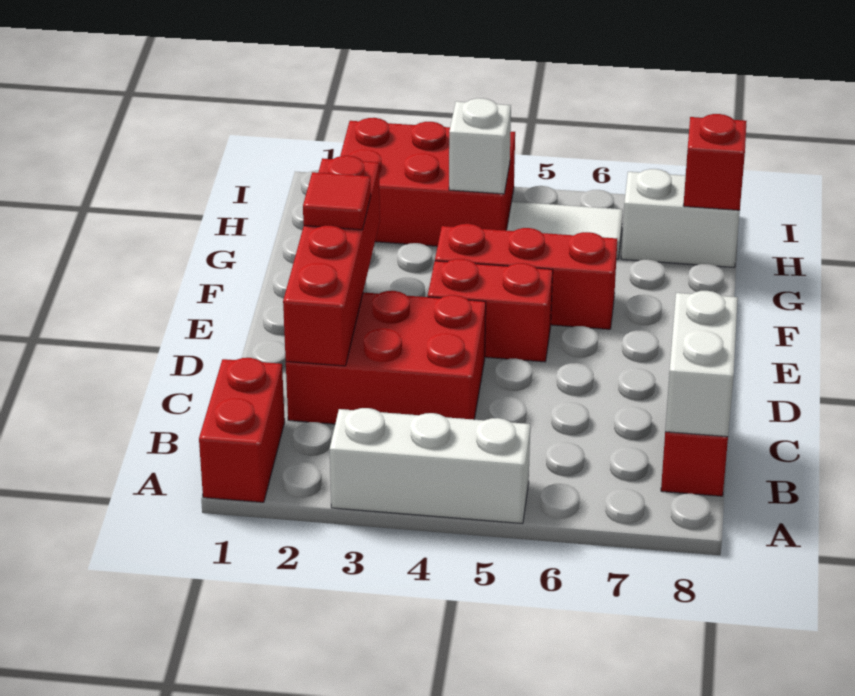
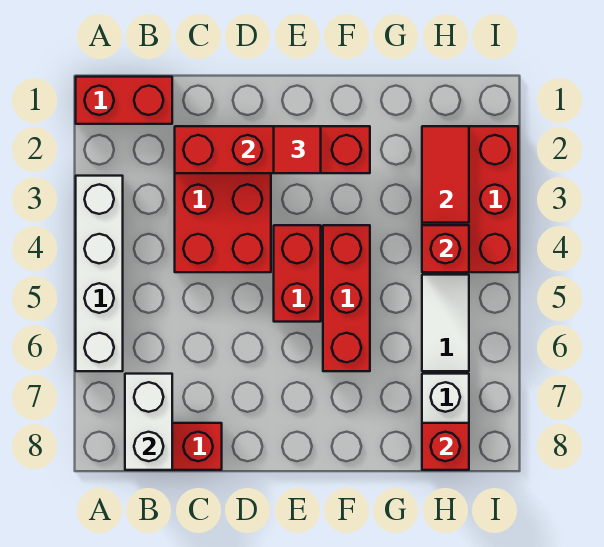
white 1x3 brick [330,408,530,524] -> white 1x4 brick [76,176,123,371]
white 1x2 brick [665,291,738,437] -> white 1x2 brick turned to [125,374,172,470]
none -> red 1x2 tile [422,126,469,223]
white 1x1 brick [449,98,511,194] -> red 1x1 brick [422,225,469,272]

